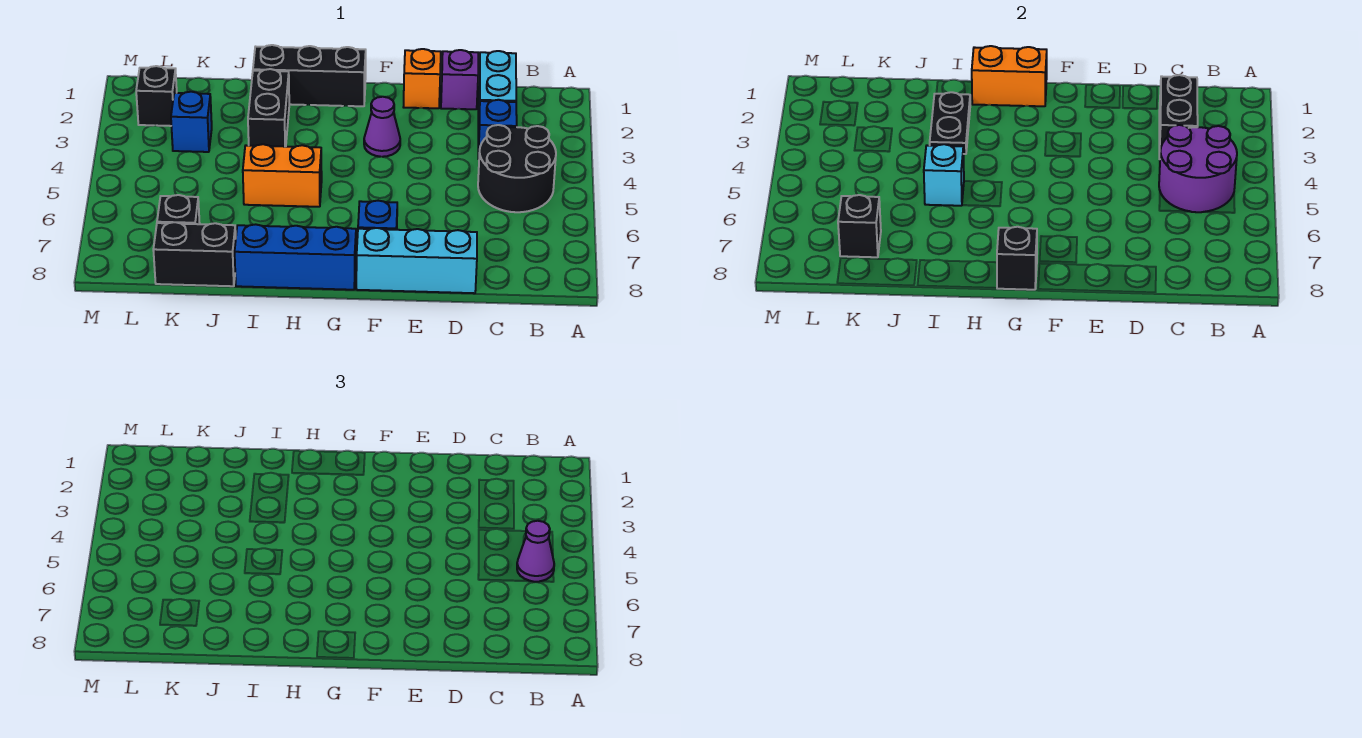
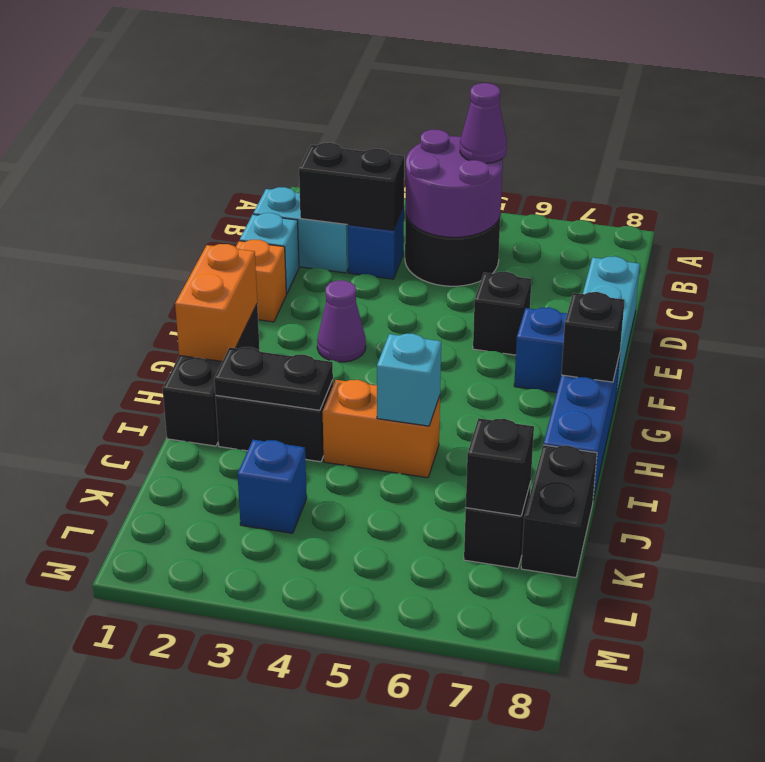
purple 1x1 brick [441,50,478,109] -> cyan 1x1 brick [240,213,299,294]
orange 1x2 brick [243,144,322,207] -> orange 1x2 brick turned to [323,380,440,478]
black 1x1 brick [136,66,177,126] -> black 1x1 brick moved to [473,272,532,355]

